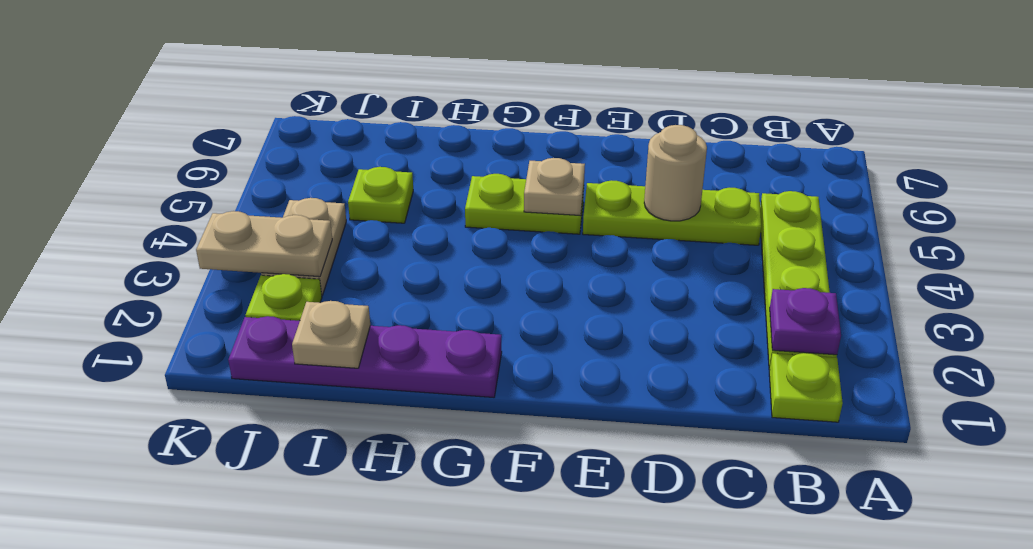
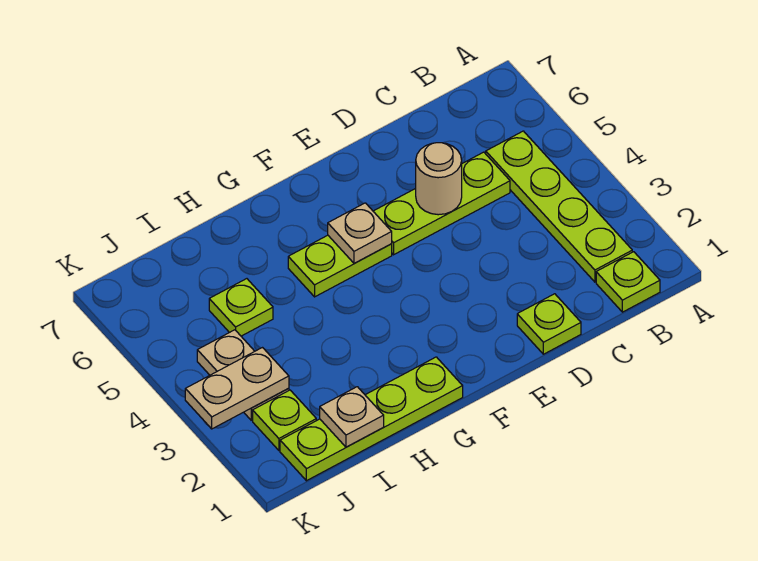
purple 1x1 plate [770,288,841,355] -> none
none -> lime 1x1 plate [517,294,581,354]
purple 1x4 plate [228,316,502,397] -> lime 1x4 plate [280,357,463,481]

